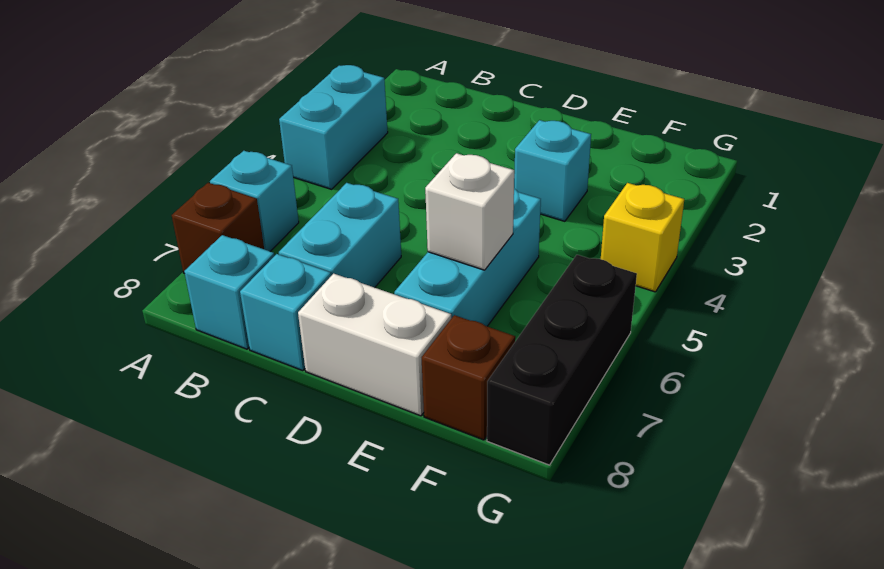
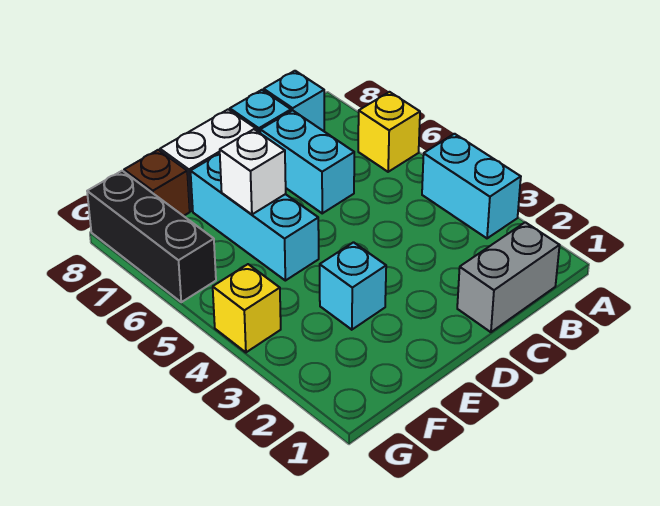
cyan 1x1 brick [210,151,299,251] -> yellow 1x1 brick [358,92,420,172]
brown 1x1 brick [172,183,264,274] -> none
none -> grey 1x2 brick [457,222,560,332]

